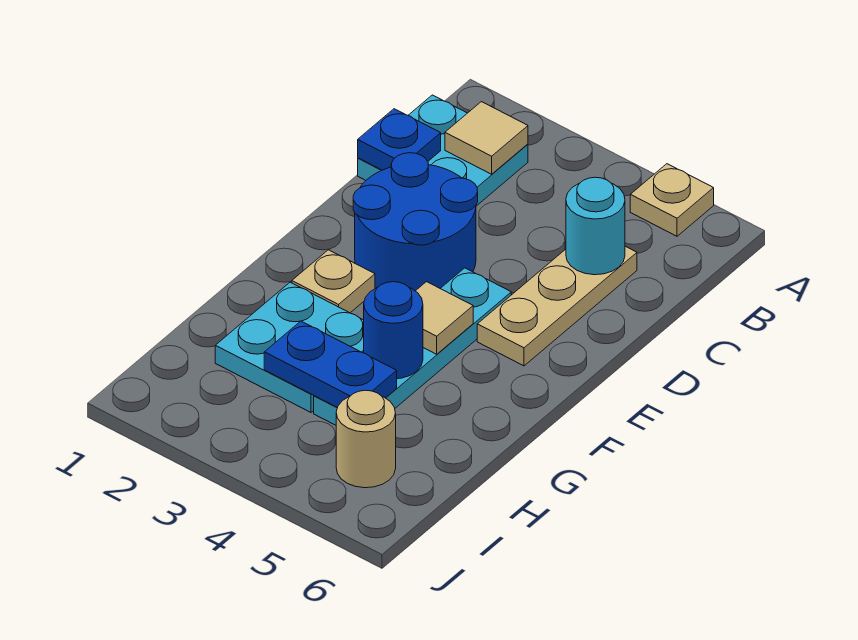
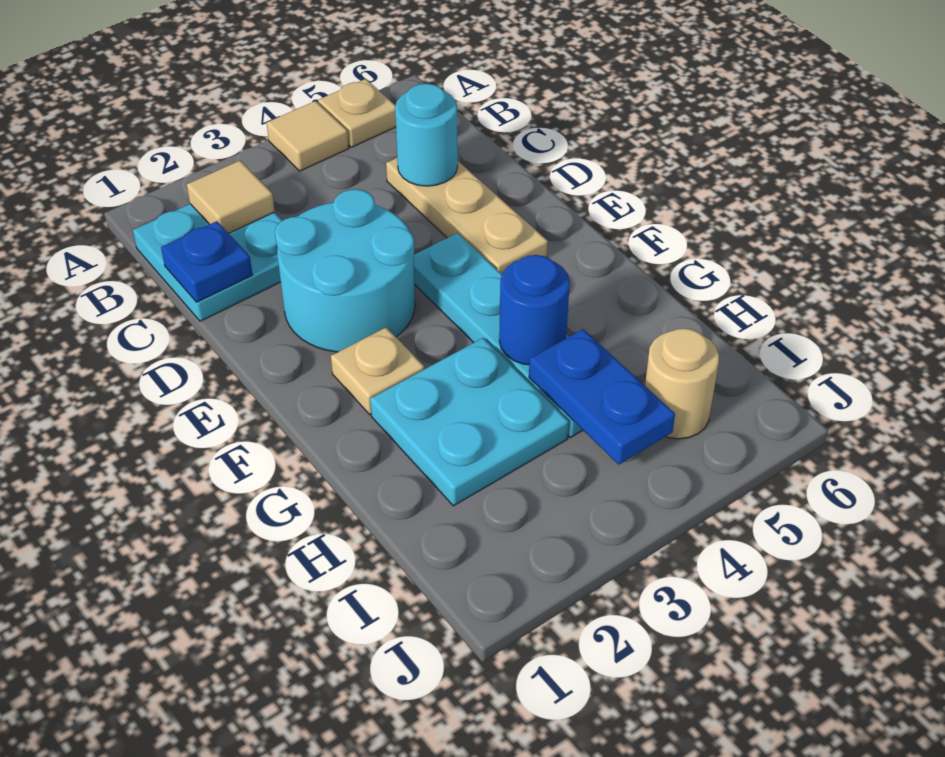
blue 2x2 round brick [353,153,478,291] -> cyan 2x2 round brick [275,189,415,352]
tan 1x1 tile [416,282,473,354] -> tan 1x1 tile moved to [267,101,349,171]
blue 1x2 plate [264,321,397,408] -> blue 1x2 plate turned to [529,329,675,464]

